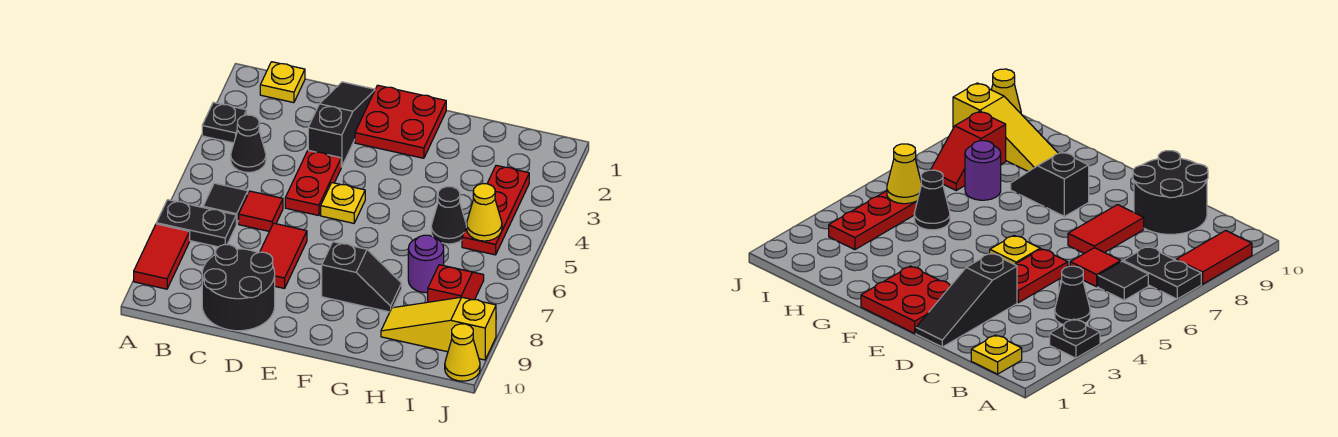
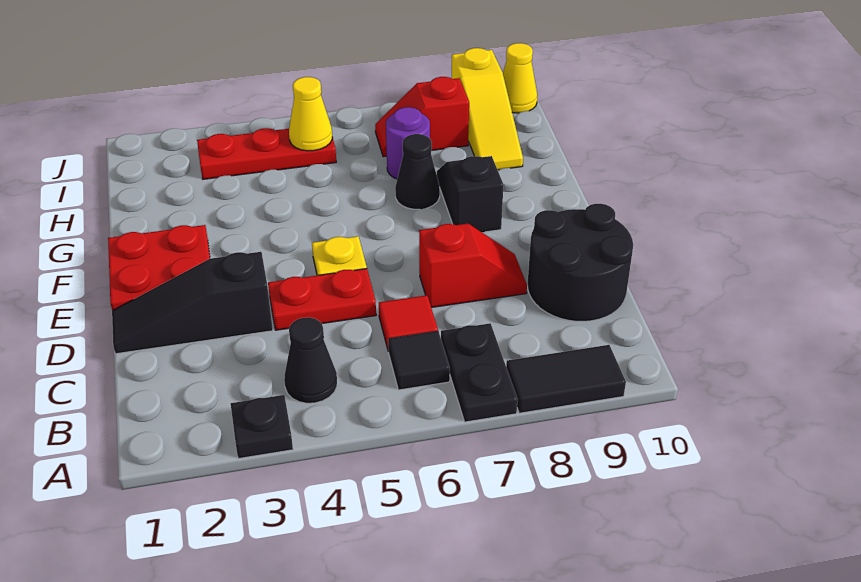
red 1x2 tile [134,224,190,289] -> black 1x2 tile [506,345,626,413]
yellow 1x1 plate [260,62,305,103] -> none
red 1x2 tile [260,223,307,288] -> red 1x2 slope [419,223,527,308]
black 1x1 cone [431,187,467,244] -> black 1x1 cone moved to [395,134,440,209]

